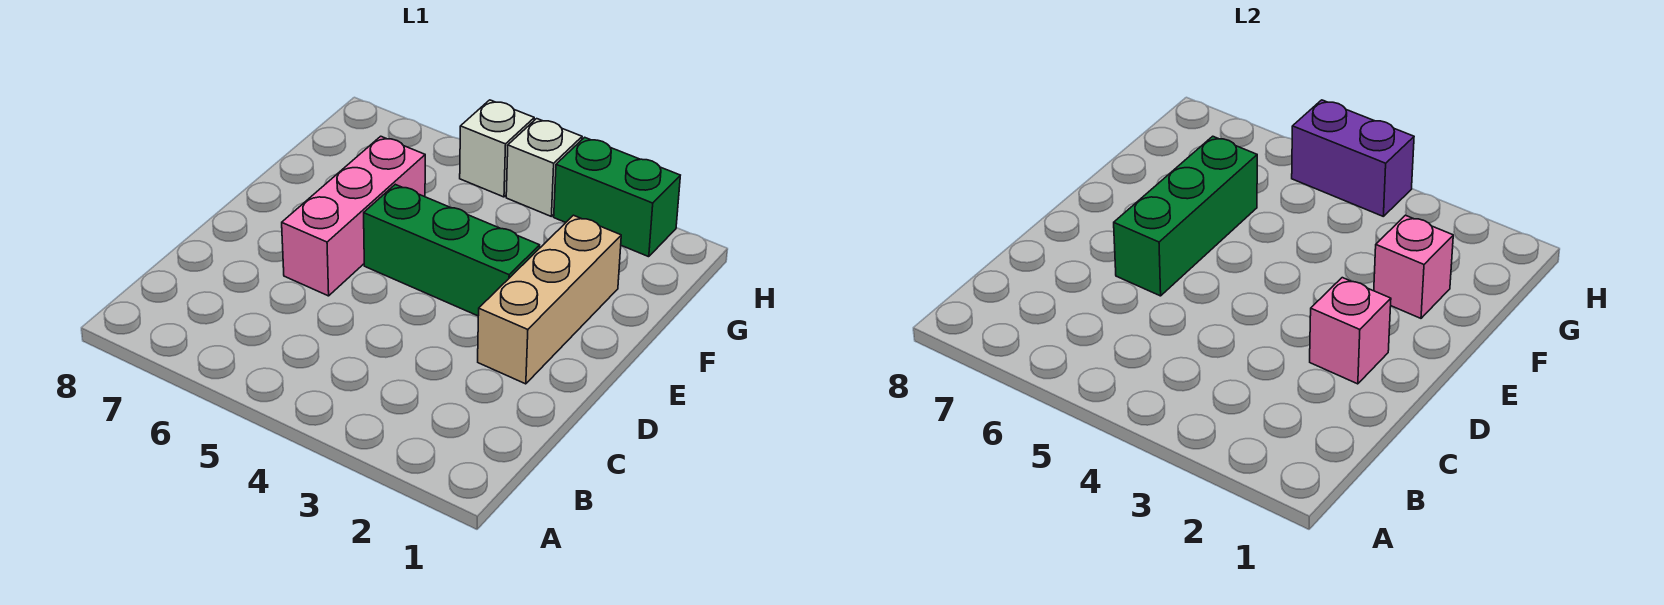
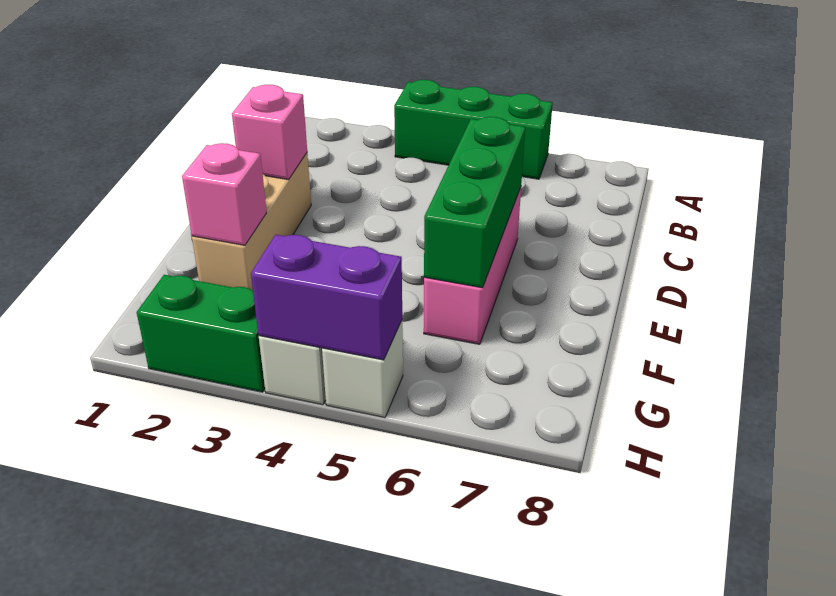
green 1x3 brick [364,184,540,316] -> green 1x3 brick moved to [394,80,553,179]

